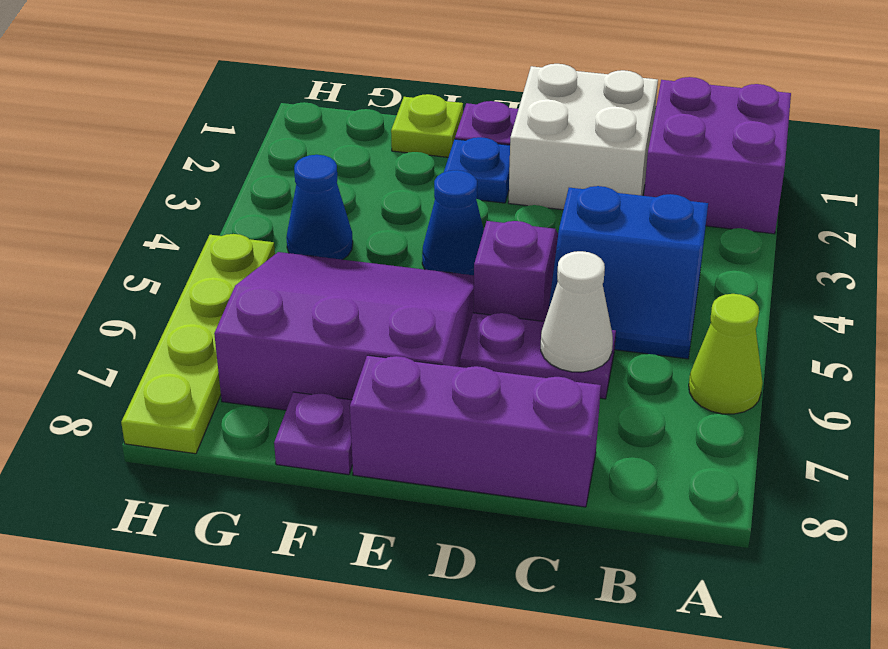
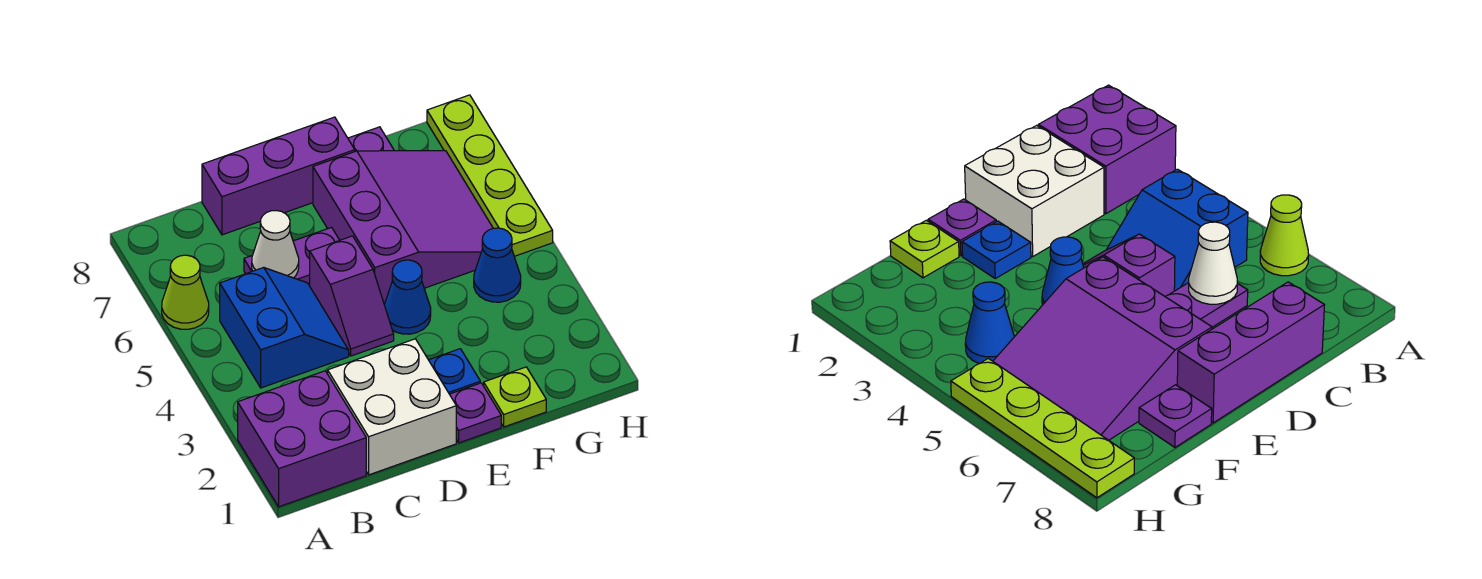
blue 2x2 slope [548,186,708,359] -> blue 2x2 slope turned to [220,267,349,388]
purple 3x3 slope [214,252,474,410] -> purple 3x3 slope turned to [313,151,493,302]

